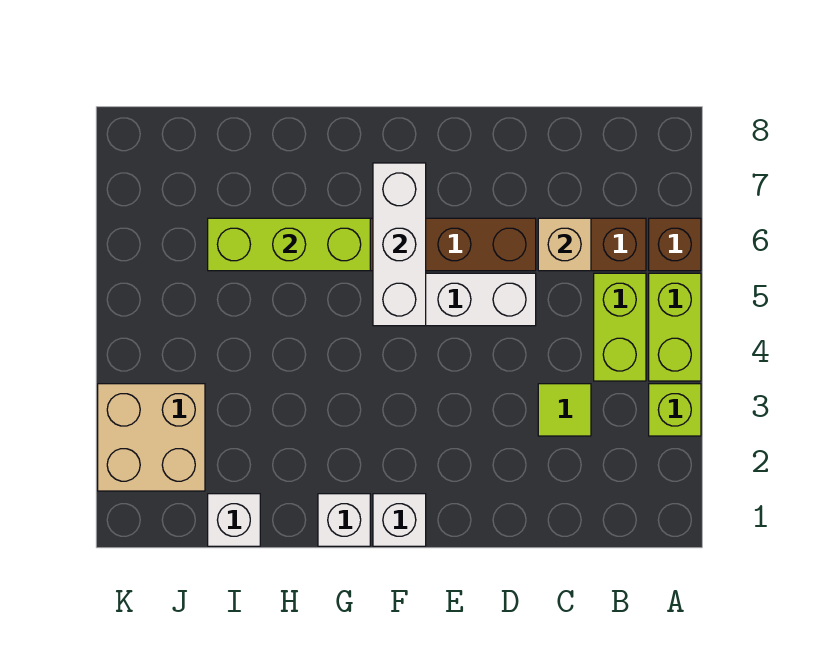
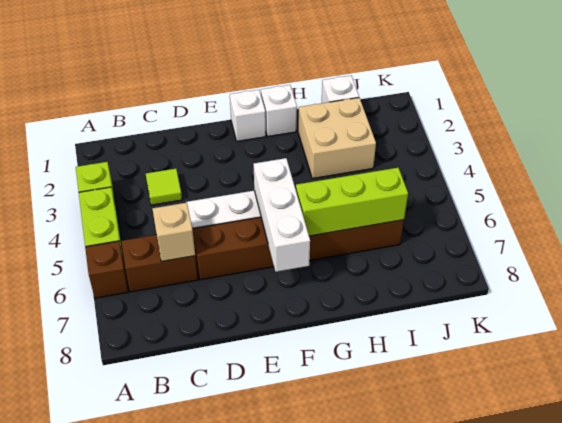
lime 1x2 brick [594,273,646,381] -> none
tan 2x2 brick [98,384,205,491] -> tan 2x2 brick moved to [298,98,376,179]

